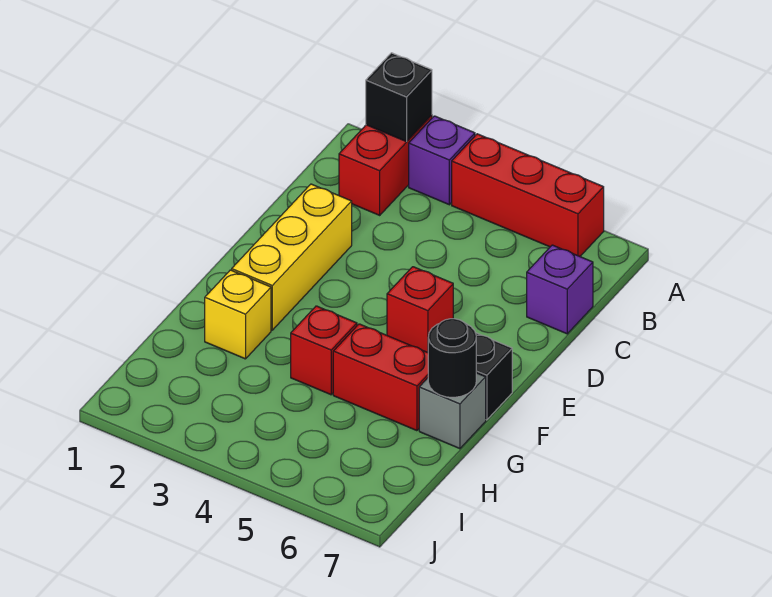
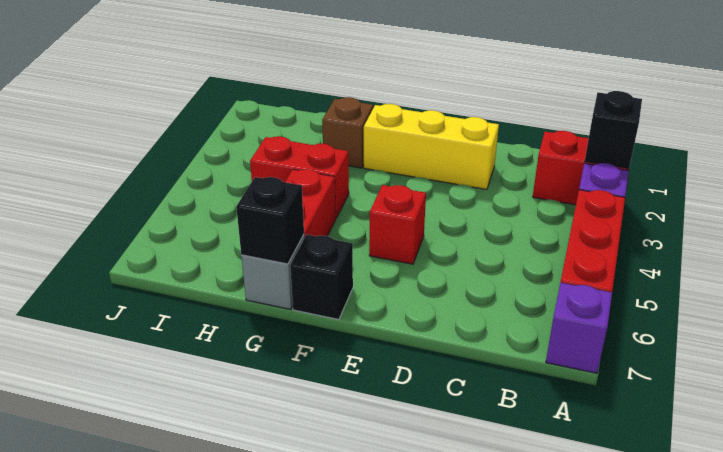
purple 1x1 brick [527,245,593,334] -> purple 1x1 brick moved to [546,283,612,373]
yellow 1x1 brick [205,270,271,359] -> brown 1x1 brick [322,97,373,168]
red 1x1 brick [291,306,357,395] -> red 1x2 brick [250,136,349,218]
black 1x1 round brick [428,319,476,397] -> black 1x1 brick [236,177,304,264]

